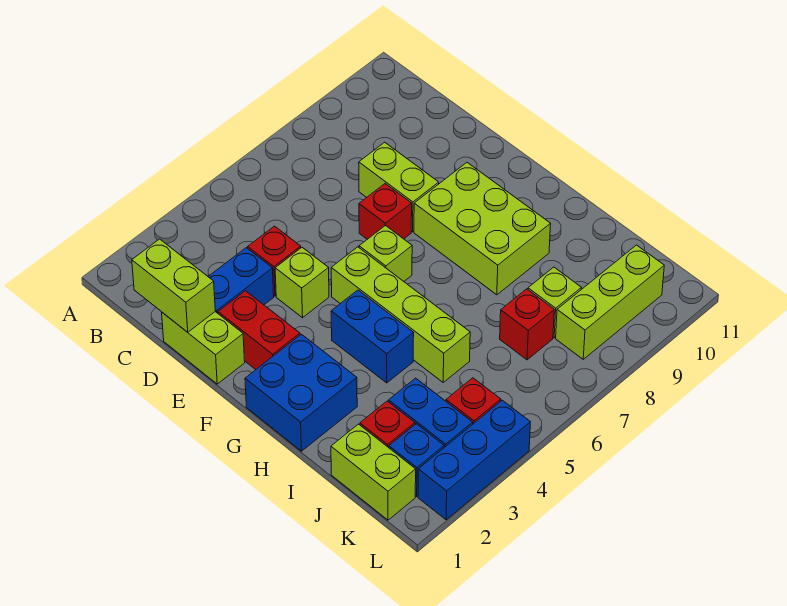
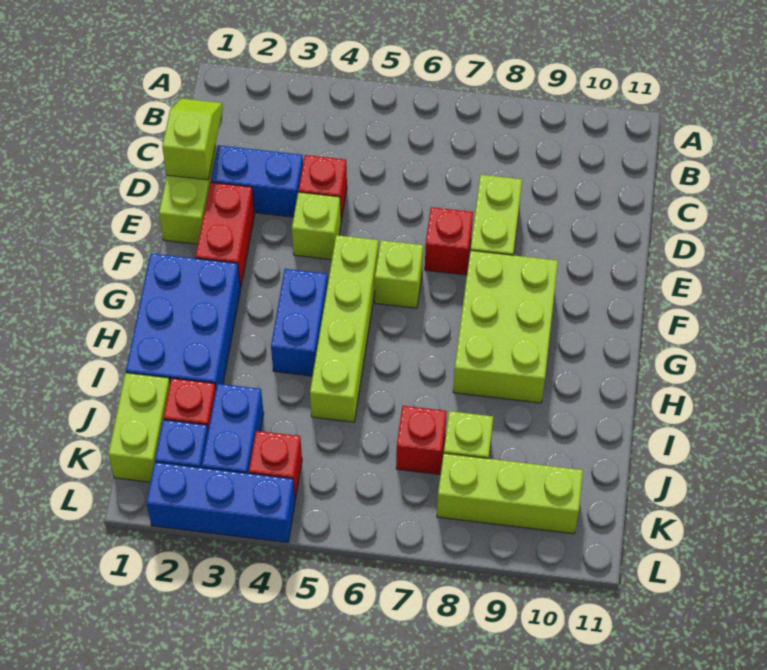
lime 1x2 brick [132,239,215,332] -> lime 1x2 slope [162,98,223,180]
blue 2x2 brick [245,334,357,451] -> blue 2x3 brick [126,253,241,387]

